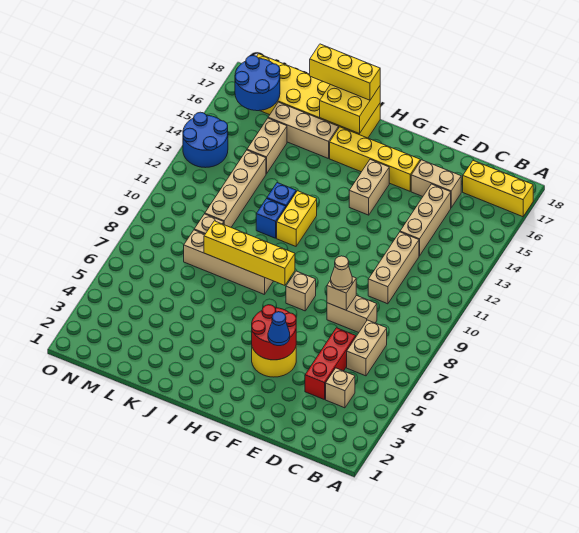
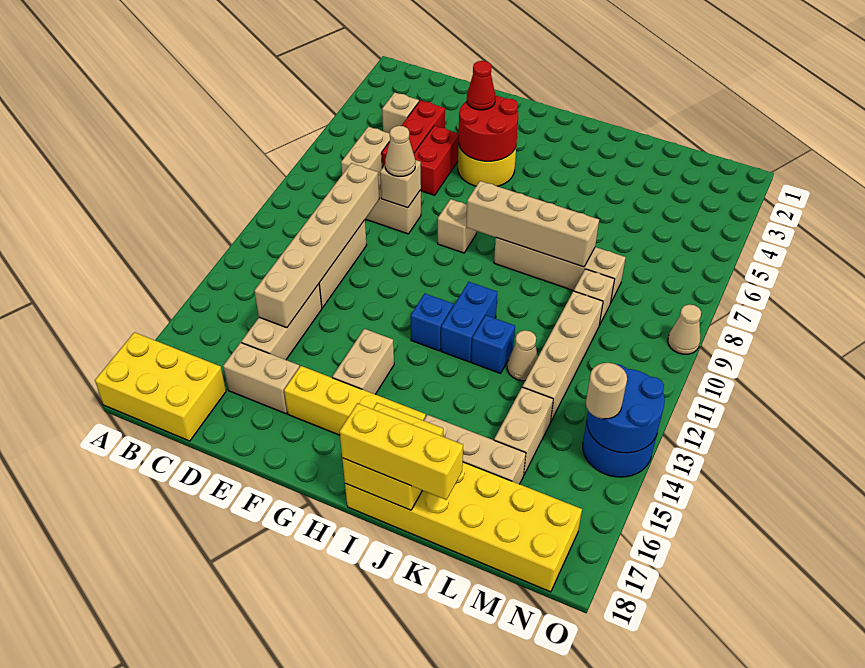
yellow 1x3 brick [463,161,533,217] -> yellow 2x3 brick [95,332,226,441]
none -> tan 1x6 brick [254,163,379,328]
none -> red 1x2 brick [414,126,459,195]
blue 1x1 cone [268,312,290,346] -> red 1x1 cone [467,61,496,110]
yellow 1x4 brick [204,221,295,285] -> tan 1x4 brick [466,181,599,267]
yellow 1x2 brick [277,191,317,246] -> blue 1x2 brick [441,282,497,362]
blue 1x1 brick [256,199,286,238] -> blue 1x1 brick moved to [411,293,453,351]
none -> tan 1x1 cone [507,330,538,381]
blue 2x2 round brick [235,55,280,111] -> blue 2x2 round brick moved to [587,364,665,453]
none -> tan 1x1 round brick [586,363,627,419]
none -> tan 1x1 cone [668,304,701,354]

